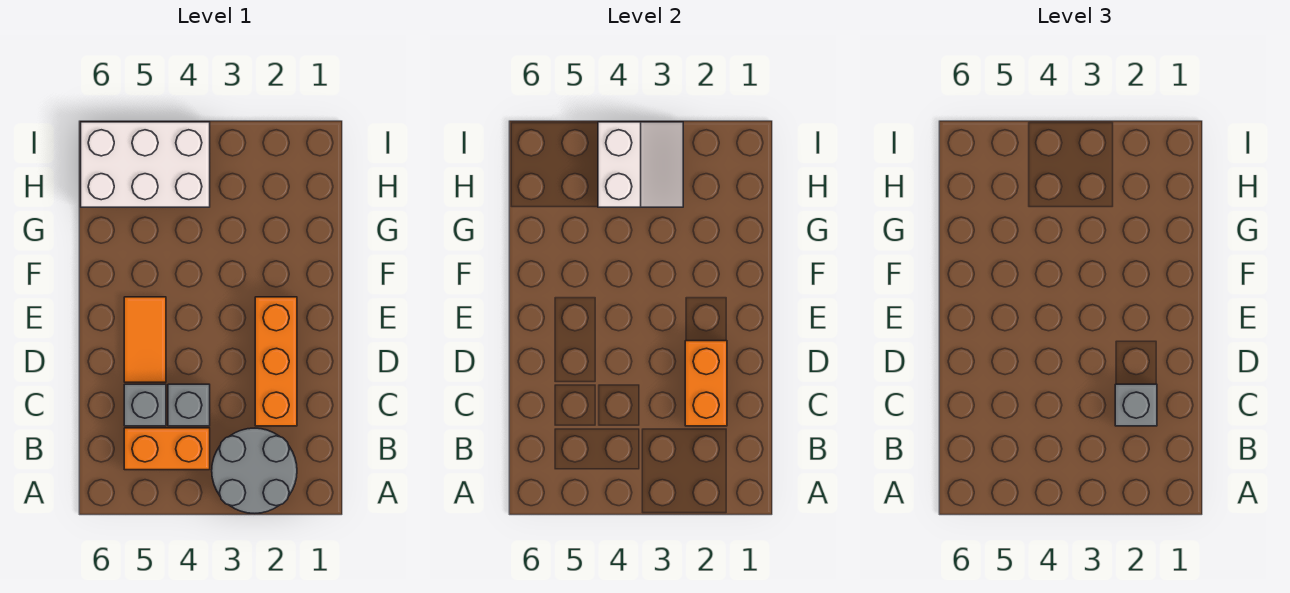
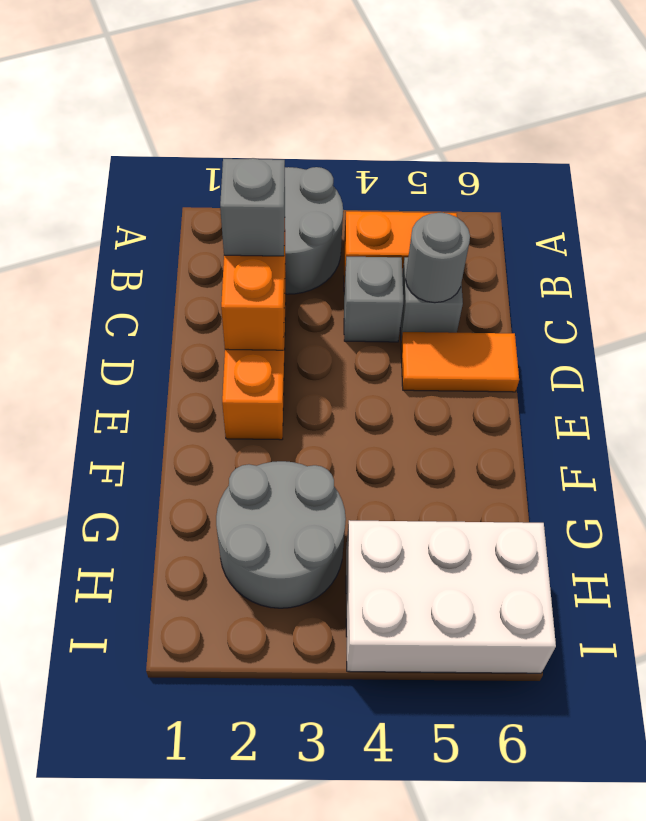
none -> grey 1x1 round brick [405,213,470,303]
orange 1x2 tile [124,297,166,382] -> orange 1x2 tile turned to [401,332,519,392]
none -> grey 2x2 round brick [216,461,346,608]
white 2x2 slope [598,122,683,207] -> none

